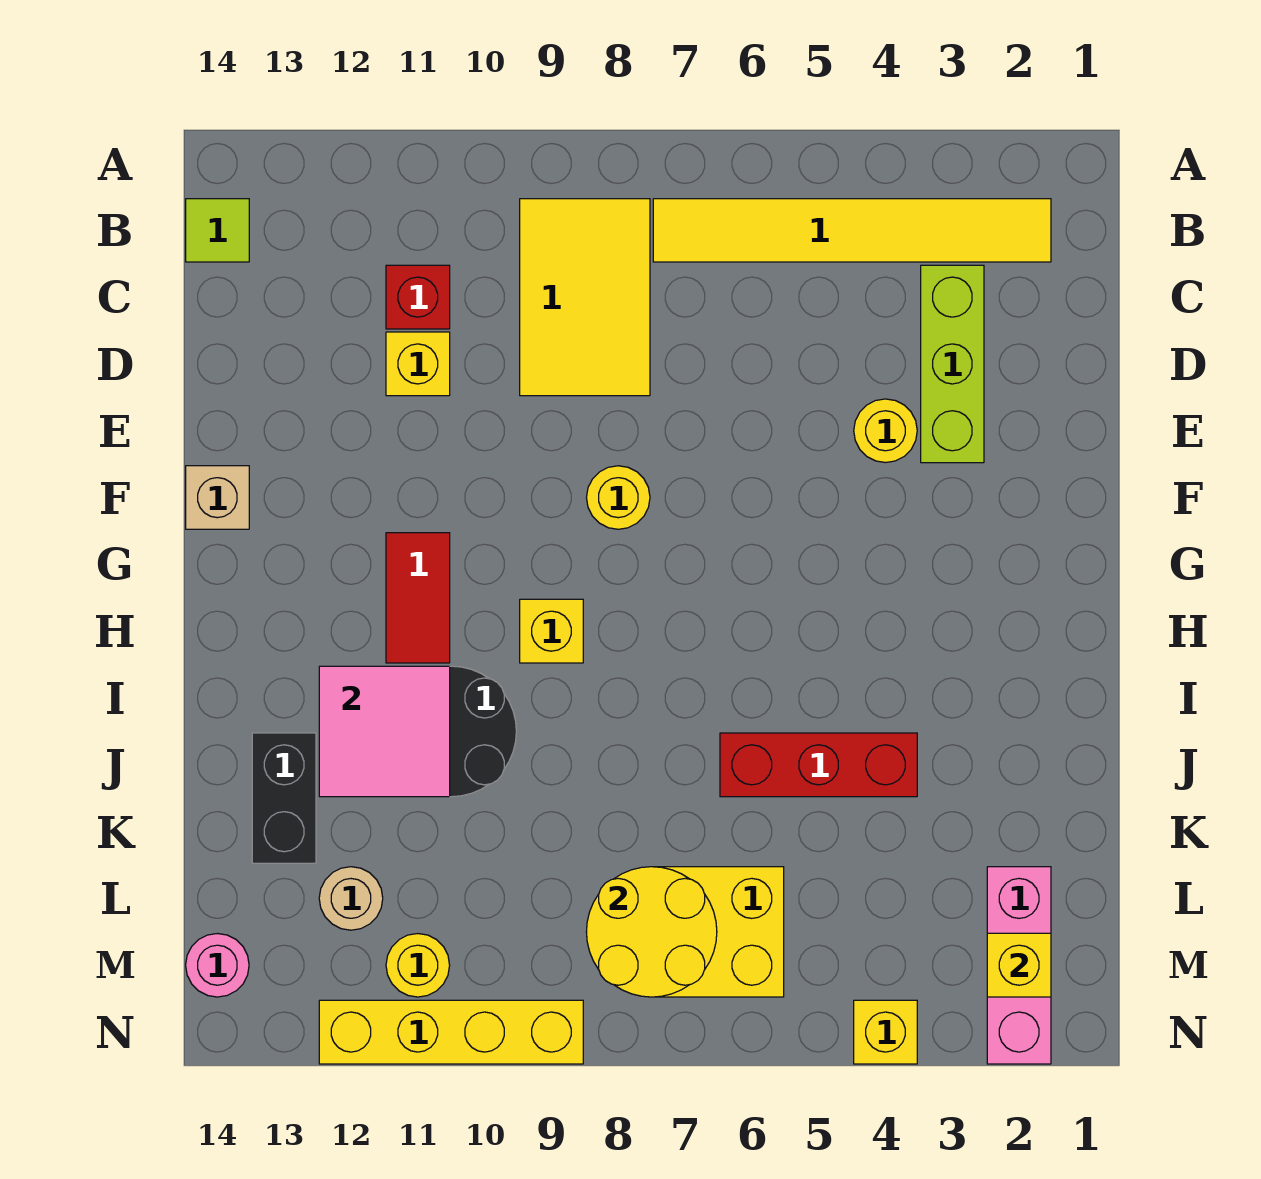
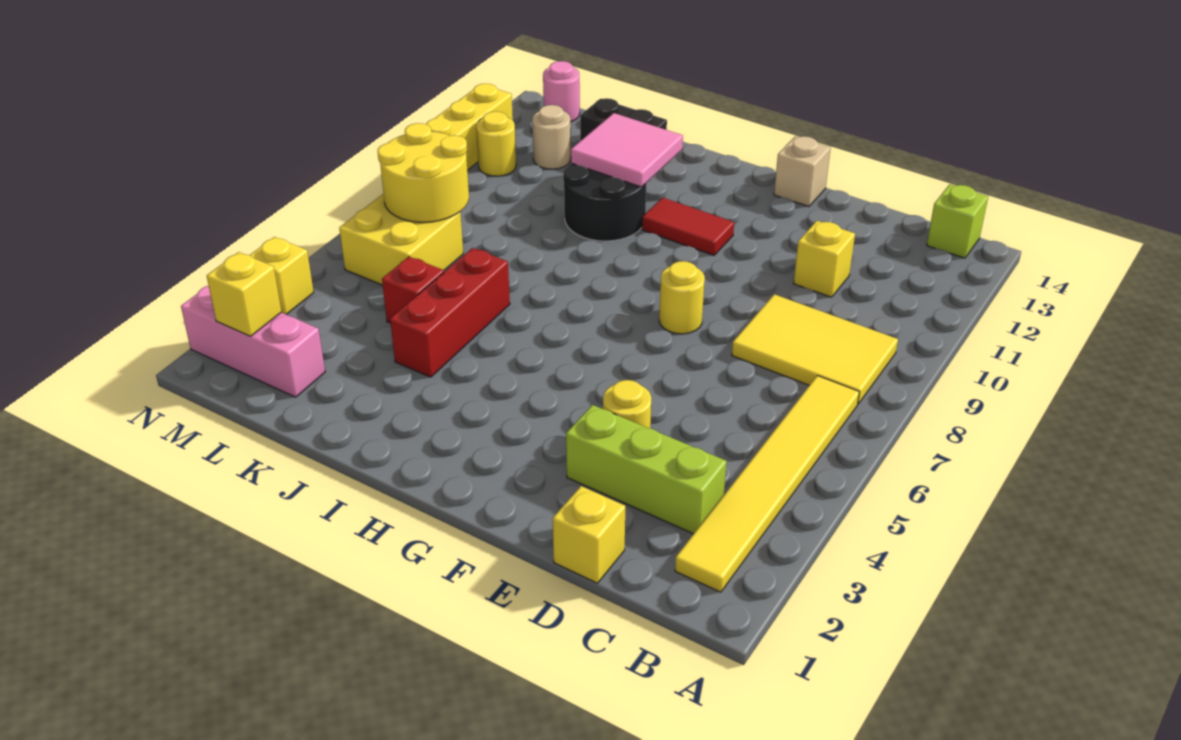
lime 1x1 tile [186,199,249,262] -> lime 1x1 brick [927,184,988,258]
red 1x1 brick [386,265,450,329] -> red 1x1 brick moved to [382,257,444,323]
yellow 1x1 brick [520,599,583,663] -> yellow 1x1 brick moved to [553,486,625,583]

